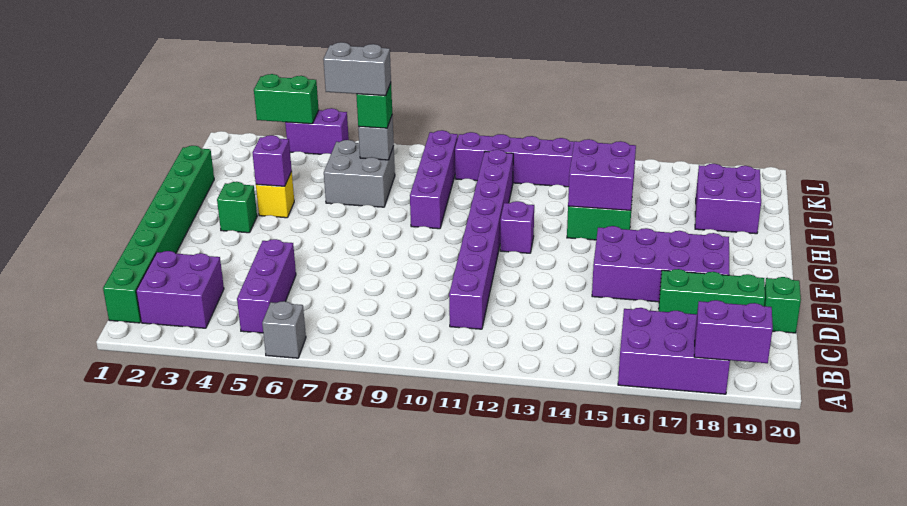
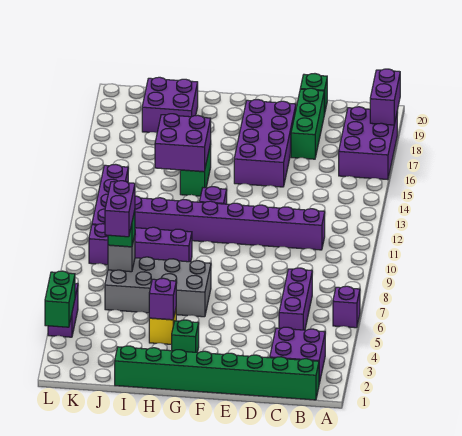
grey 1x1 brick [262,301,306,358] -> purple 1x1 brick [333,286,360,328]
purple 1x3 brick [237,239,296,333] -> purple 1x3 brick turned to [279,268,312,330]
grey 2x2 brick [324,140,395,207] -> grey 2x4 brick [105,257,211,317]
grey 1x2 brick [323,42,391,96] -> purple 1x2 brick [105,181,135,237]

